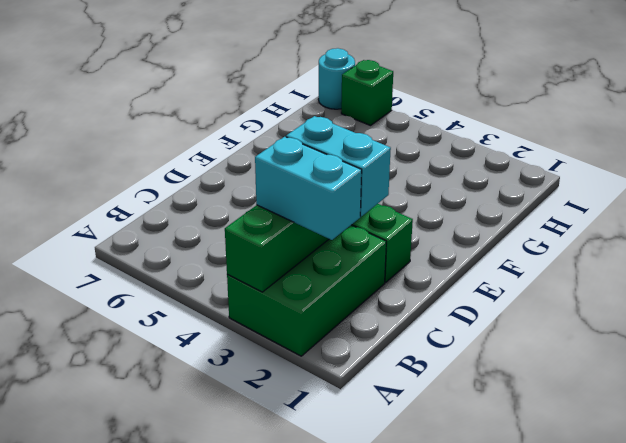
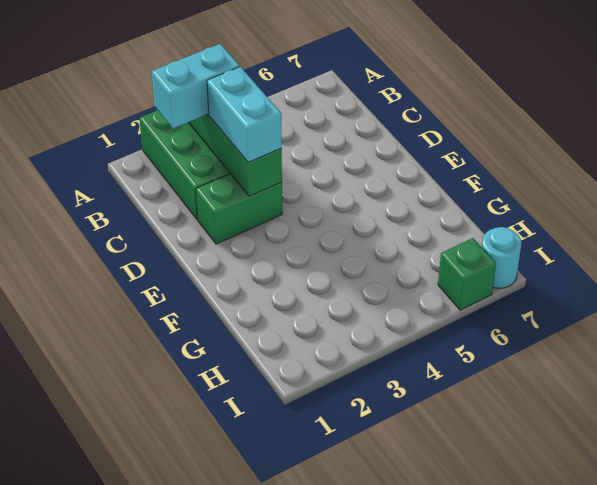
cyan 1x2 brick [286,116,391,216] -> cyan 1x2 brick turned to [207,67,282,162]

